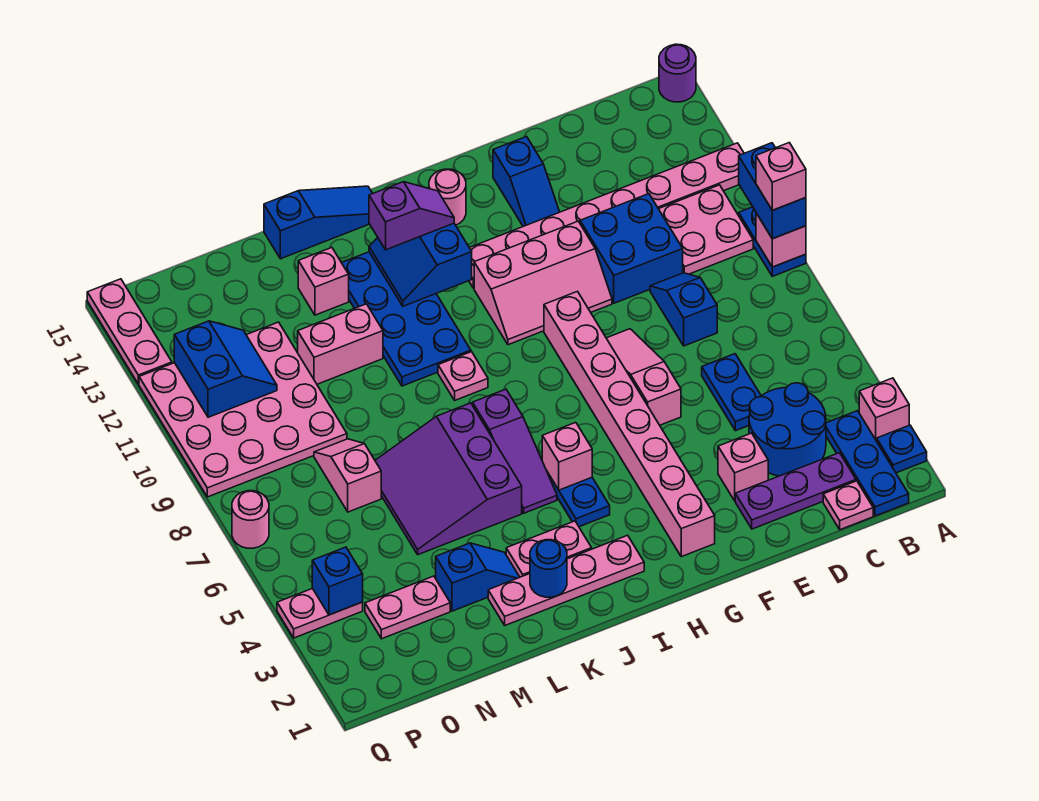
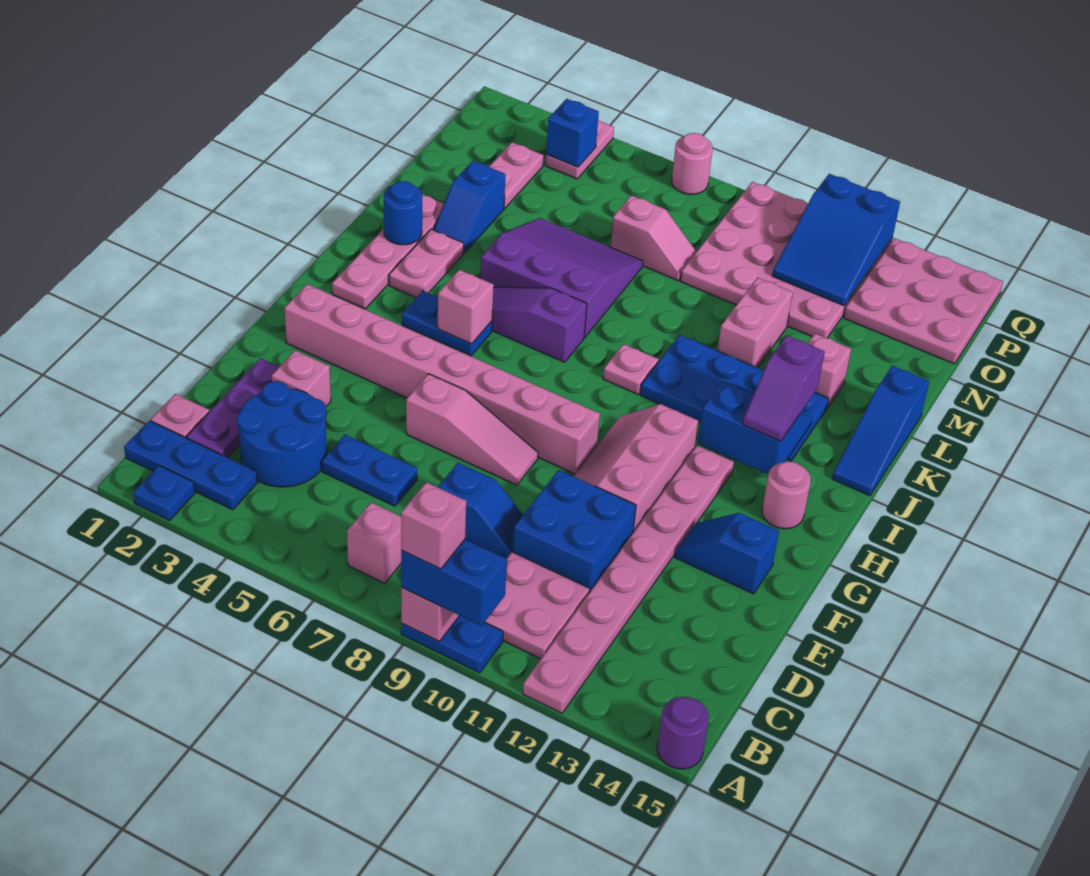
pink 1x1 brick [859,378,909,441] -> pink 1x1 brick moved to [347,502,402,583]
blue 2x2 slope [174,321,277,417] -> blue 2x3 slope [772,174,900,306]
pink 1x3 plate [87,279,172,384] -> pink 3x3 plate [844,238,1003,364]

